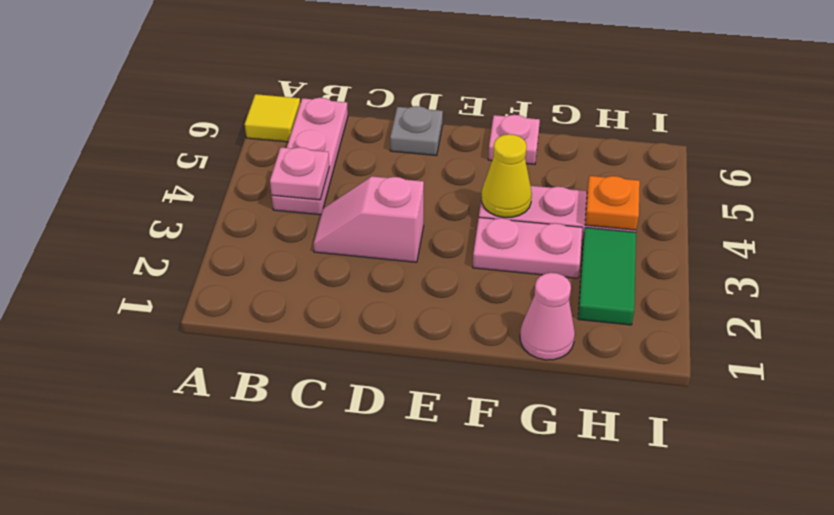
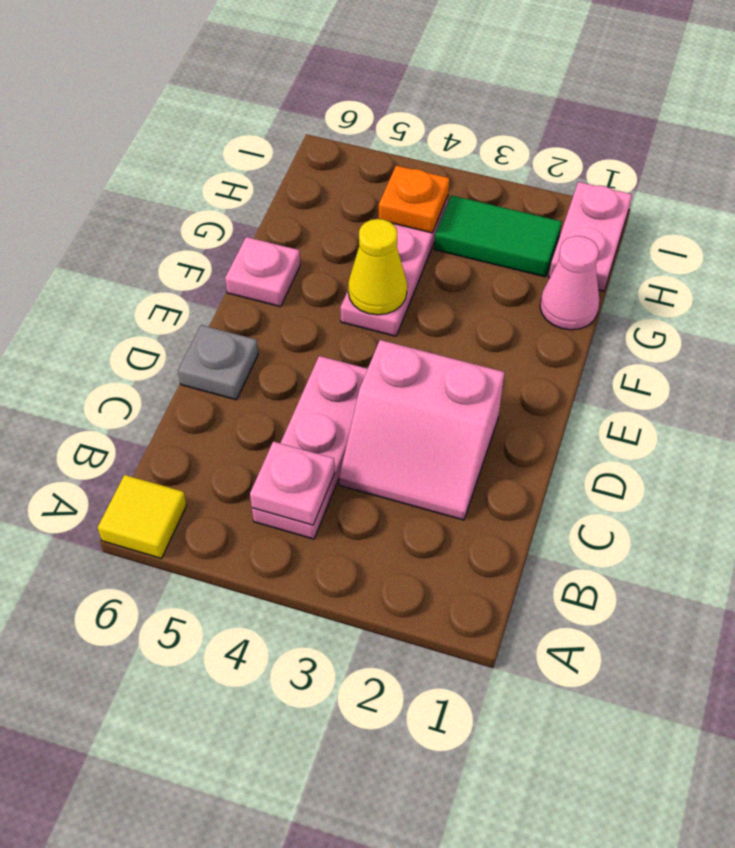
pink 1x3 plate [272,98,348,215] -> pink 1x3 plate turned to [252,356,368,539]
pink 1x2 slope [313,176,424,262] -> pink 2x2 slope [339,340,504,520]
pink 1x2 plate [473,217,582,278] -> pink 1x2 plate moved to [549,182,632,291]

